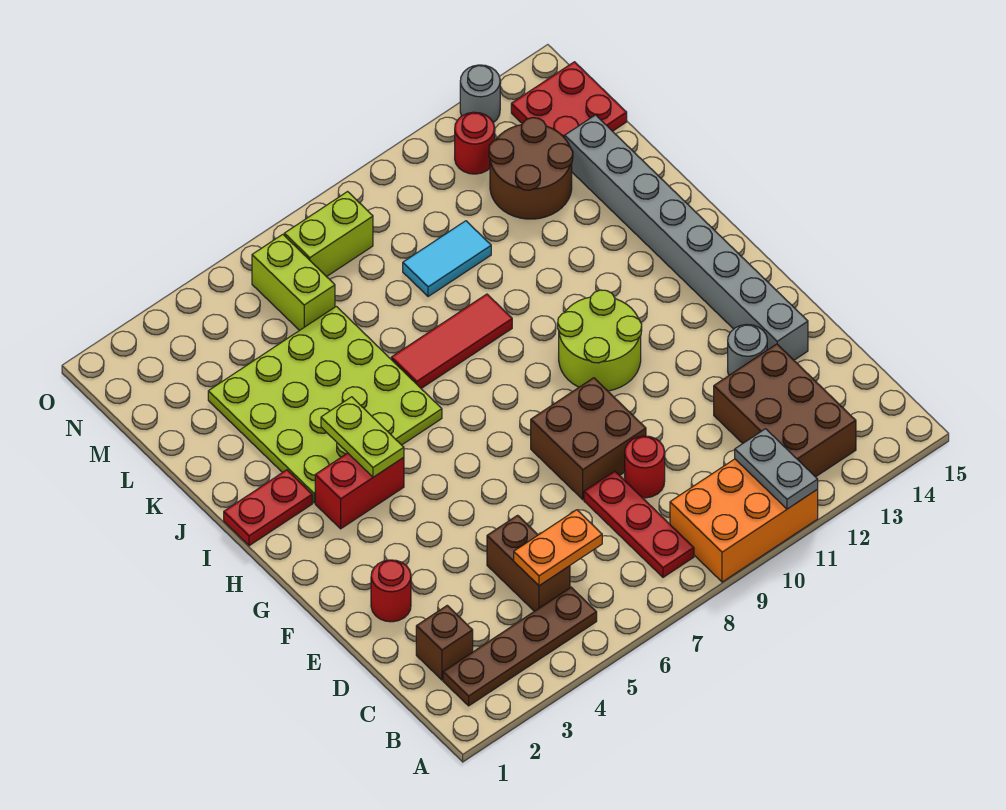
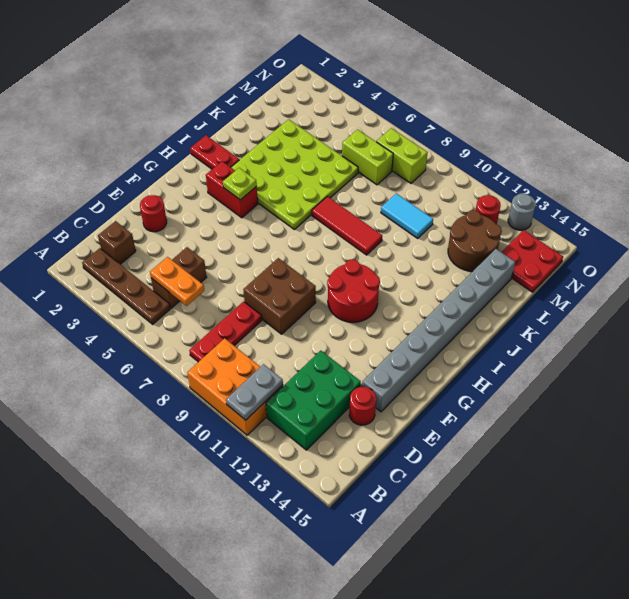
brown 2x3 brick [714,344,856,477] -> green 2x3 brick [266,351,361,450]
red 1x1 round brick [625,436,665,498] -> red 1x1 round brick moved to [349,387,376,425]
grey 1x1 round brick [728,324,767,375] -> none
lime 2x2 round brick [558,290,642,391] -> red 2x2 round brick [327,260,380,322]
lime 1x2 plate [321,397,404,477] -> lime 1x1 plate [223,168,257,200]
lime 1x2 brick [252,234,335,331] -> lime 1x2 brick turned to [342,130,393,185]

